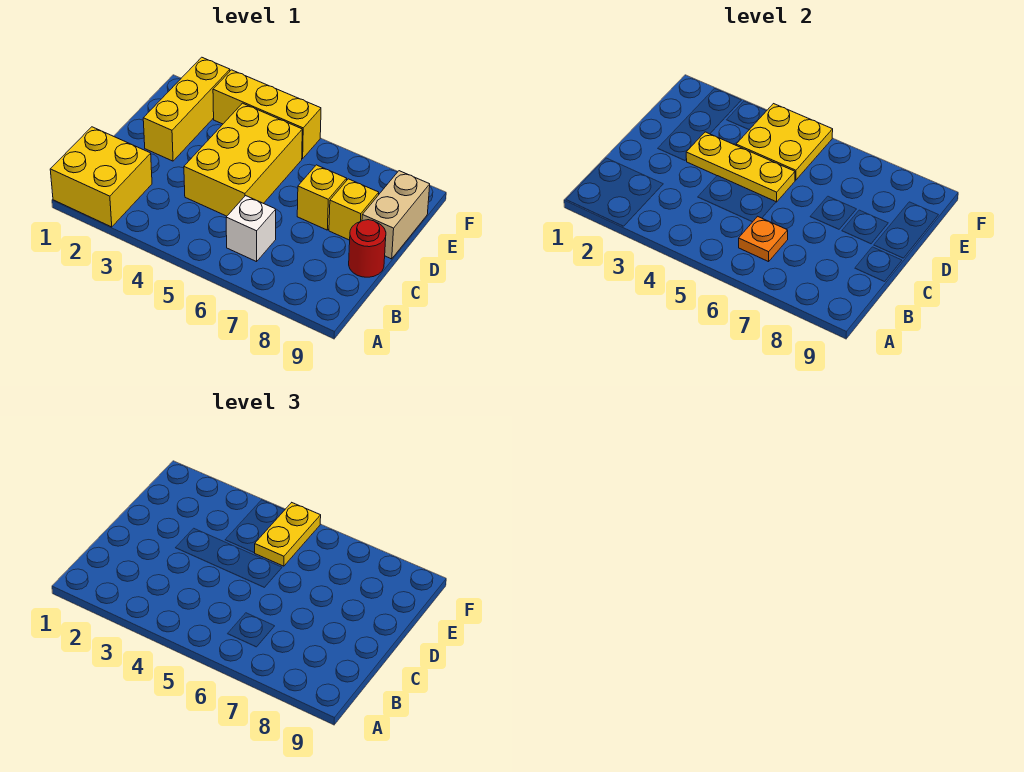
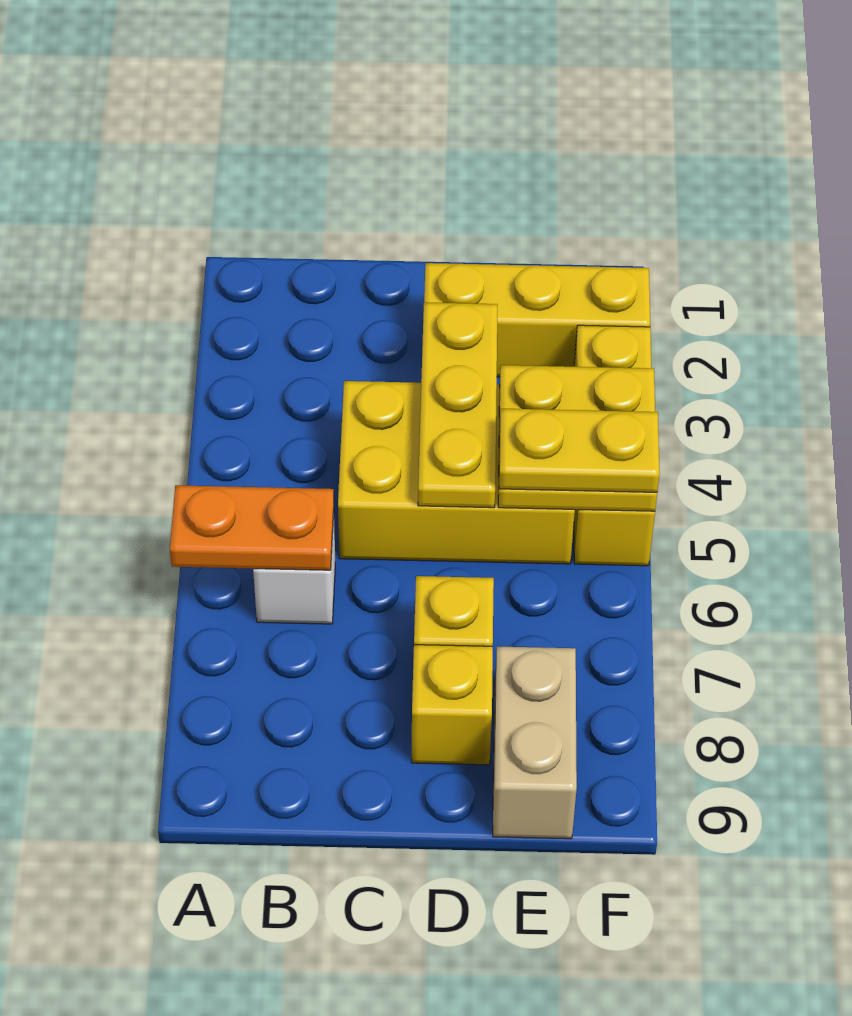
yellow 2x2 brick [50,127,152,227] -> none
orange 1x1 plate [739,216,788,262] -> orange 1x2 plate [170,485,334,570]
red 1x1 round brick [349,220,386,277] -> none
tan 1x2 brick [362,171,430,259] -> tan 1x2 brick turned to [493,646,577,839]

